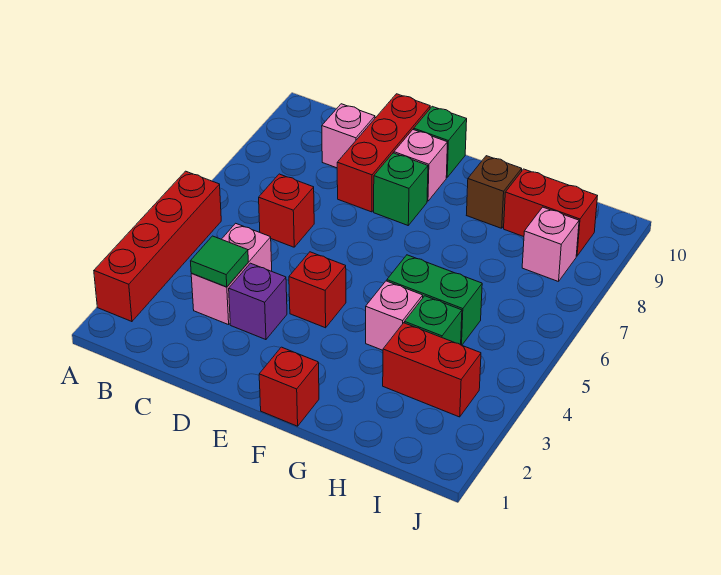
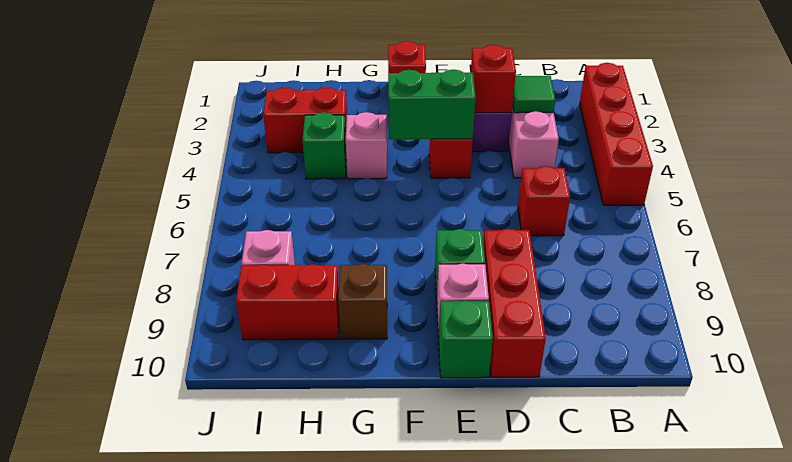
pink 1x1 brick [322,104,375,168] -> none
none -> red 1x1 brick [471,45,516,113]
green 1x2 brick [387,255,482,345] -> green 1x2 brick moved to [388,70,476,139]

